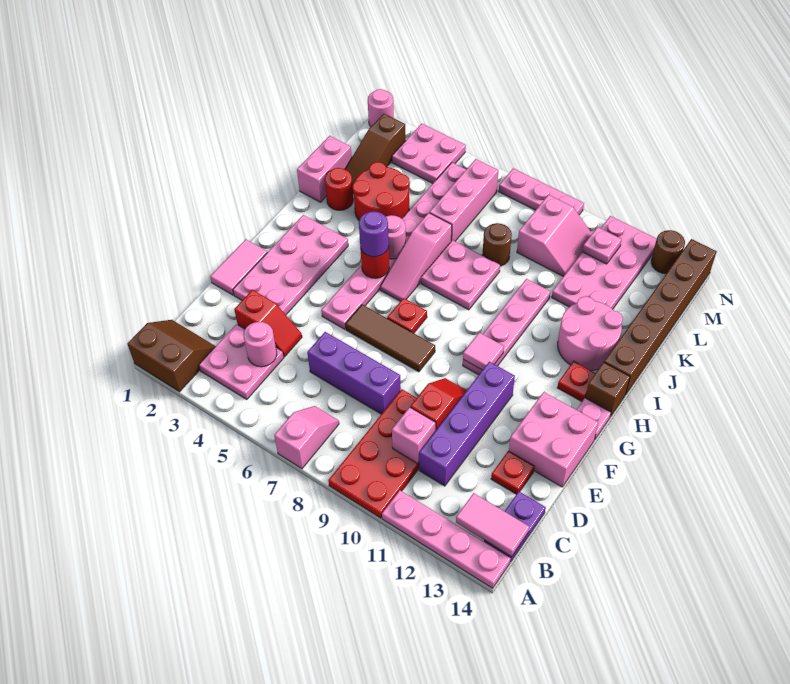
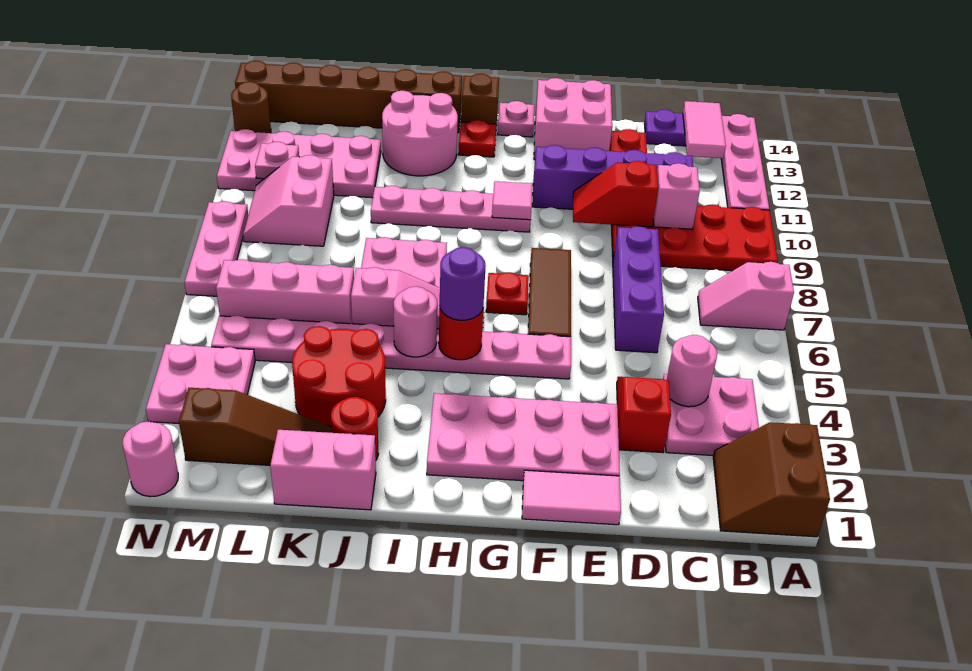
brown 1x1 round brick [482,223,512,266] -> none
pink 2x2 slope [517,195,592,277] -> pink 2x2 slope turned to [243,155,334,246]

